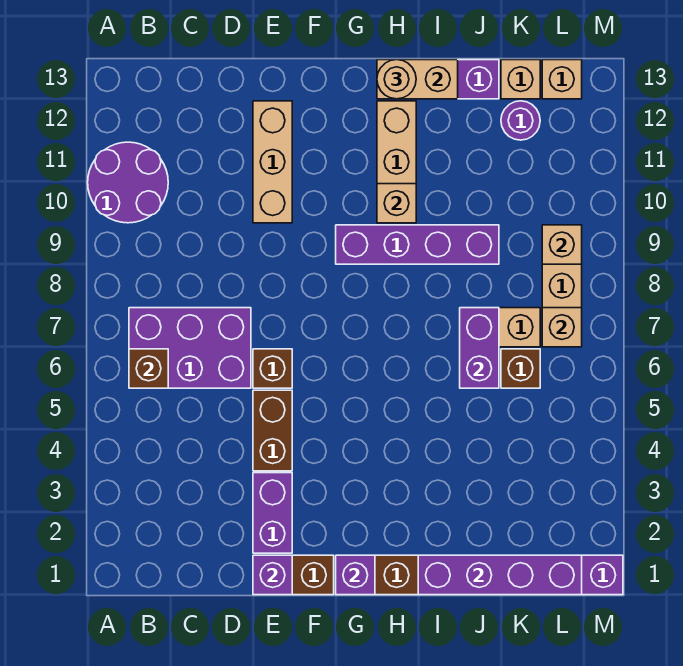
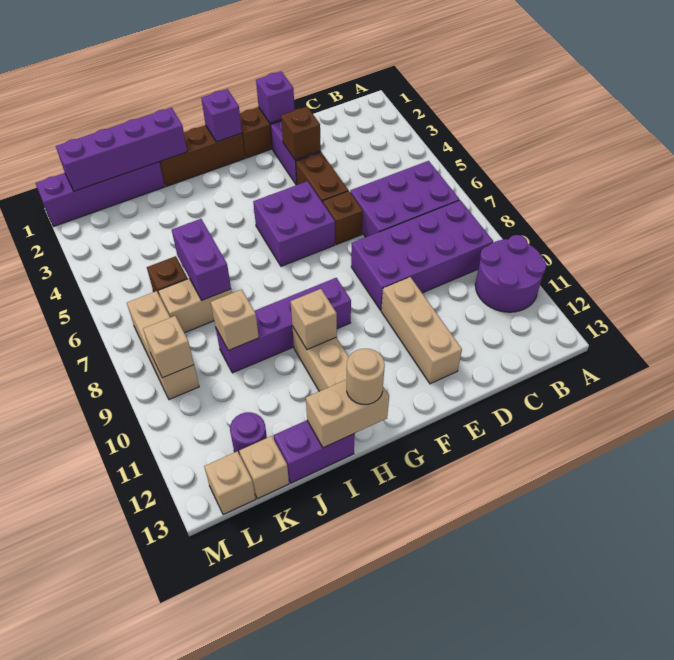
brown 1x1 brick [129,349,168,388] -> brown 1x1 brick moved to [281,107,321,160]
none -> purple 2x4 brick [351,200,493,310]
none -> purple 2x2 brick [253,181,335,266]
tan 1x1 brick [542,308,582,347] -> tan 1x1 brick moved to [211,290,259,350]

